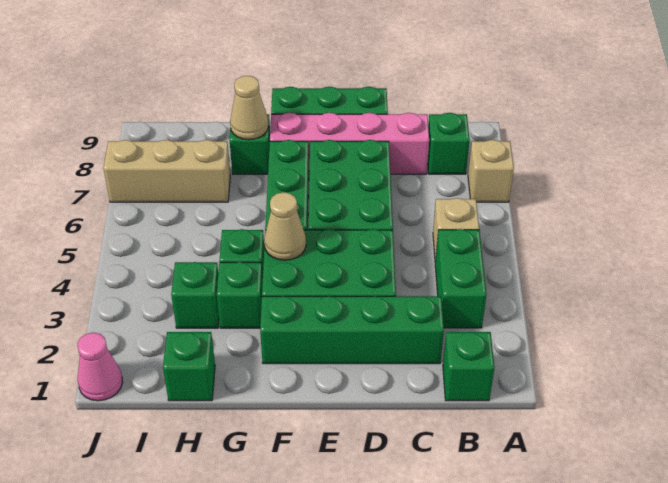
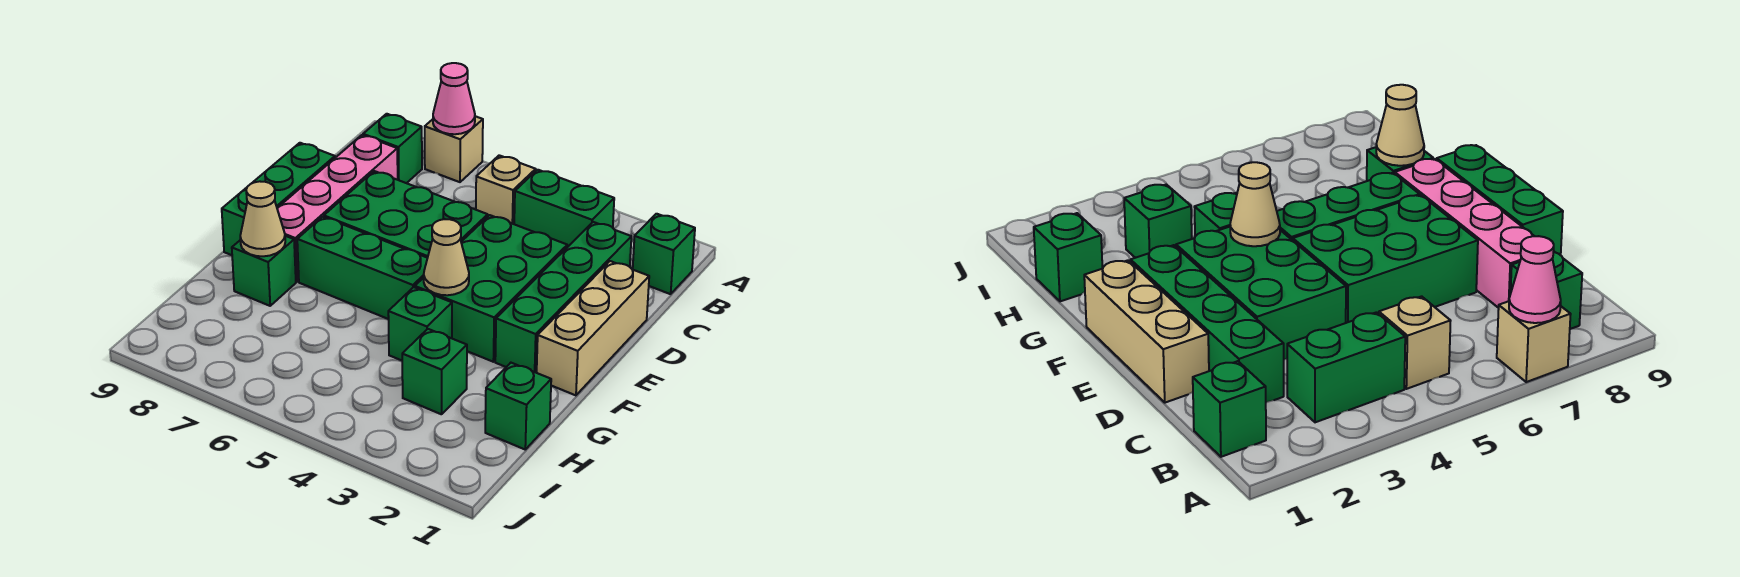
green 1x1 brick [217,262,263,328] -> none
tan 1x3 brick [103,140,230,202] -> tan 1x3 brick moved to [537,261,649,395]
pink 1x1 cone [77,332,123,401] -> pink 1x1 cone moved to [433,63,475,134]

